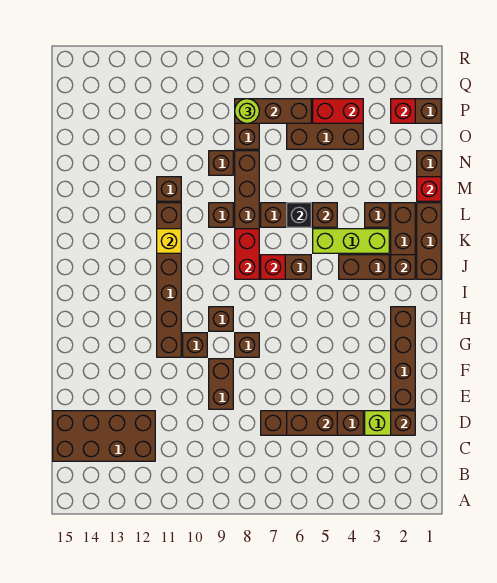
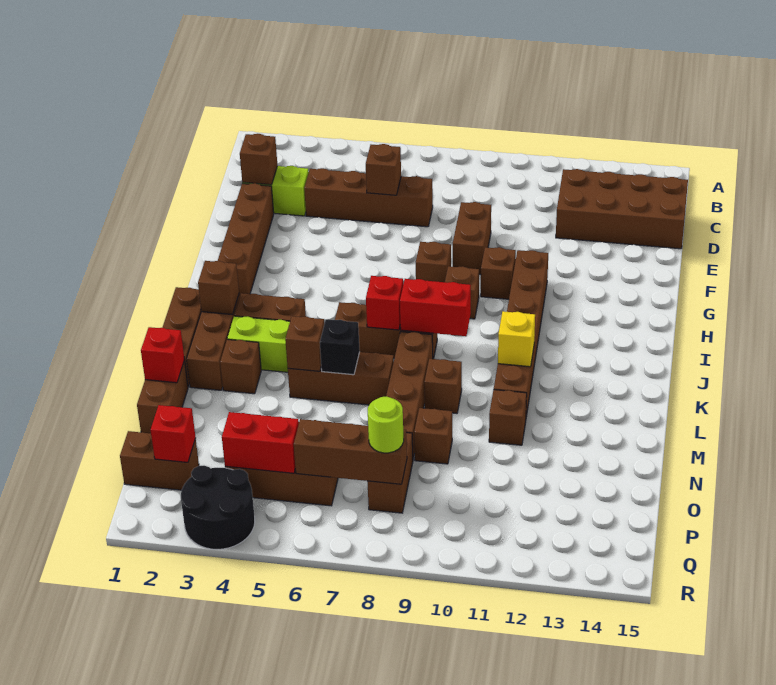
brown 1x2 brick [287,411,337,435] -> brown 1x1 brick [366,144,401,195]
red 1x2 brick [235,229,259,279] -> red 1x2 brick turned to [400,279,471,336]
none -> black 2x2 round brick [181,466,255,549]

